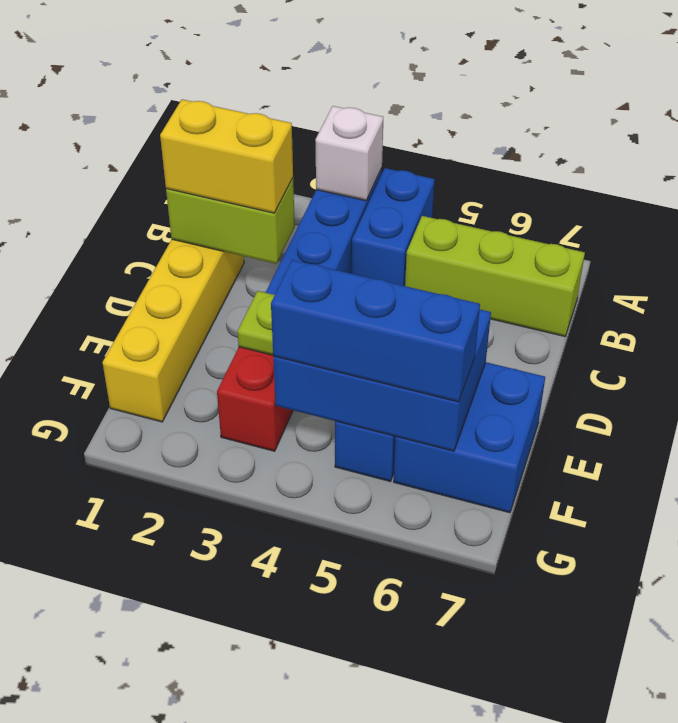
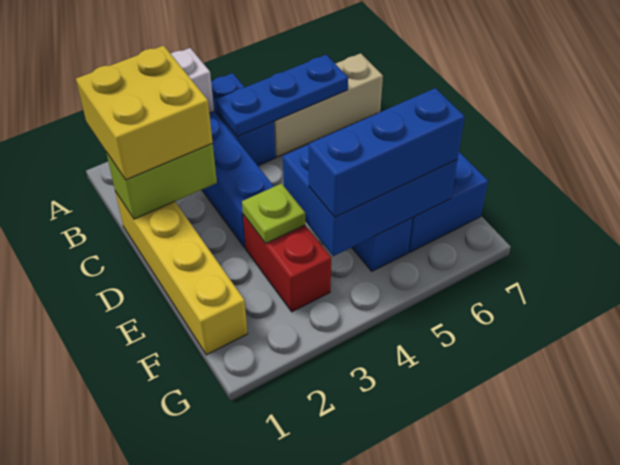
none -> blue 1x3 plate [216,55,348,137]
lime 1x3 brick [405,216,585,336] -> tan 1x3 brick [274,53,383,157]
yellow 1x2 brick [160,99,293,213] -> yellow 2x2 brick [76,45,213,180]

